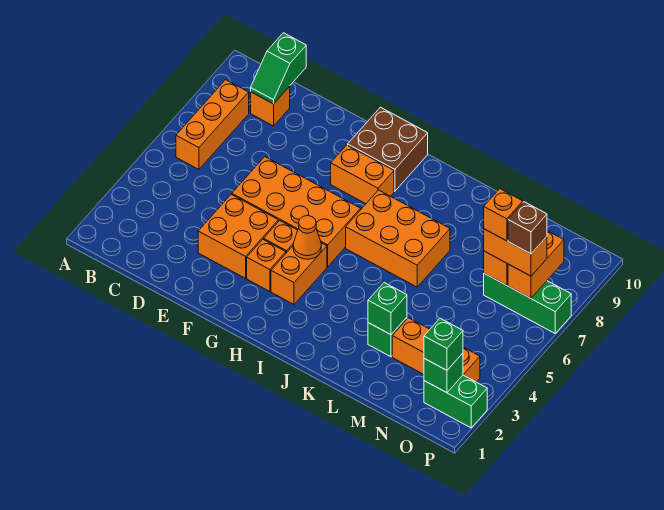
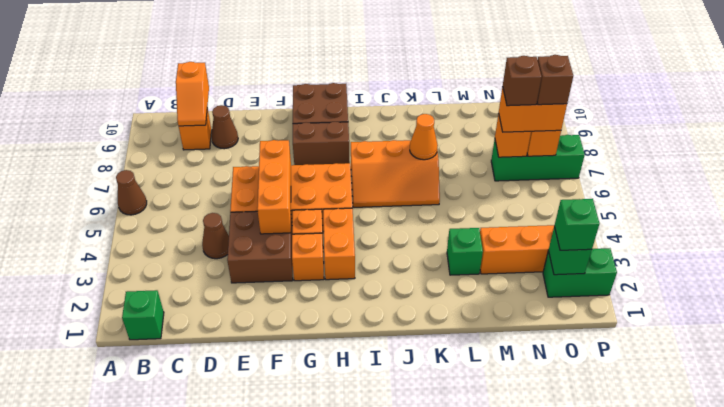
none -> brown 1x1 cone [116,170,147,215]
orange 1x3 brick [176,80,249,169] -> orange 1x3 brick moved to [257,140,291,234]
green 1x2 slope [251,33,306,104] -> orange 1x2 slope [176,62,209,126]
none -> brown 1x1 cone [202,213,229,259]
none -> brown 1x1 cone [211,105,238,149]
orange 2x2 brick [198,194,278,278] -> brown 2x2 brick [227,211,293,283]
orange 1x2 brick [331,145,394,204] -> brown 1x2 brick [293,122,350,165]
orange 1x1 cone [293,216,321,259] -> orange 1x1 cone moved to [410,114,438,160]
orange 2x3 brick [346,190,450,287] -> orange 2x3 slope [351,140,440,207]
green 1x1 brick [368,283,407,335] -> green 1x1 brick moved to [122,290,164,340]
orange 1x1 brick [484,189,523,241] -> brown 1x1 brick [503,56,542,106]

